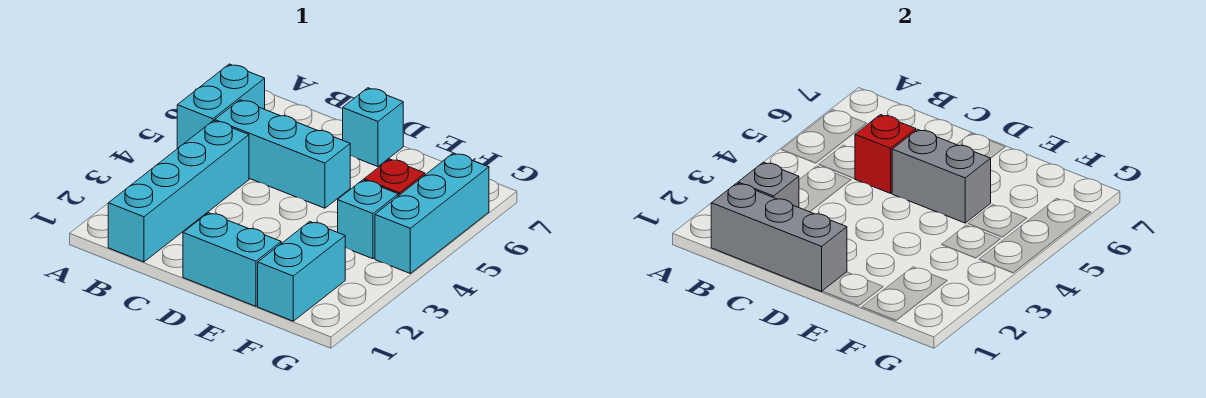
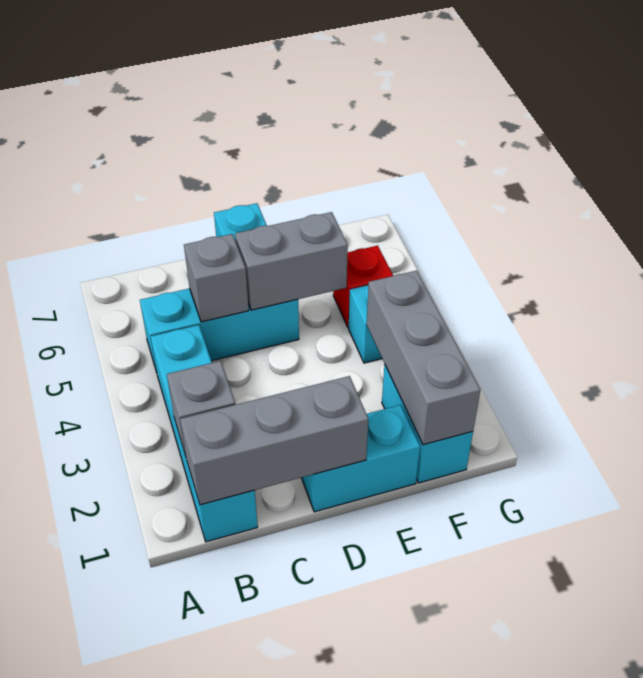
cyan 1x2 brick [177,64,265,149] -> none
red 1x1 brick [855,115,916,193] -> grey 1x1 brick [184,234,249,322]
none -> grey 1x3 brick [367,271,480,445]
cyan 1x3 brick [375,153,489,273] -> none

